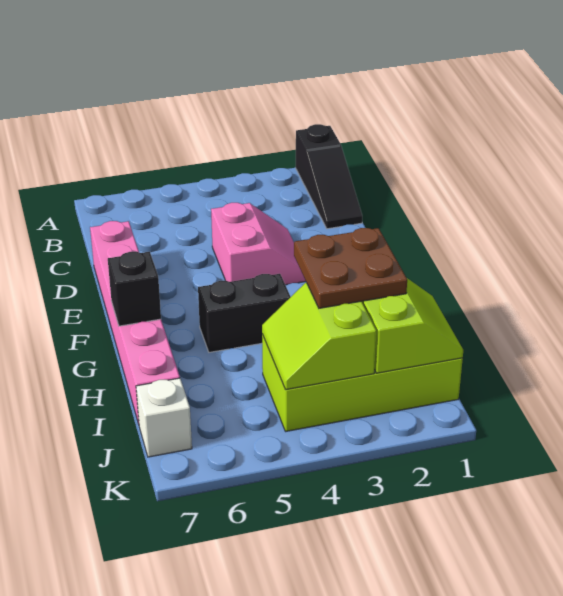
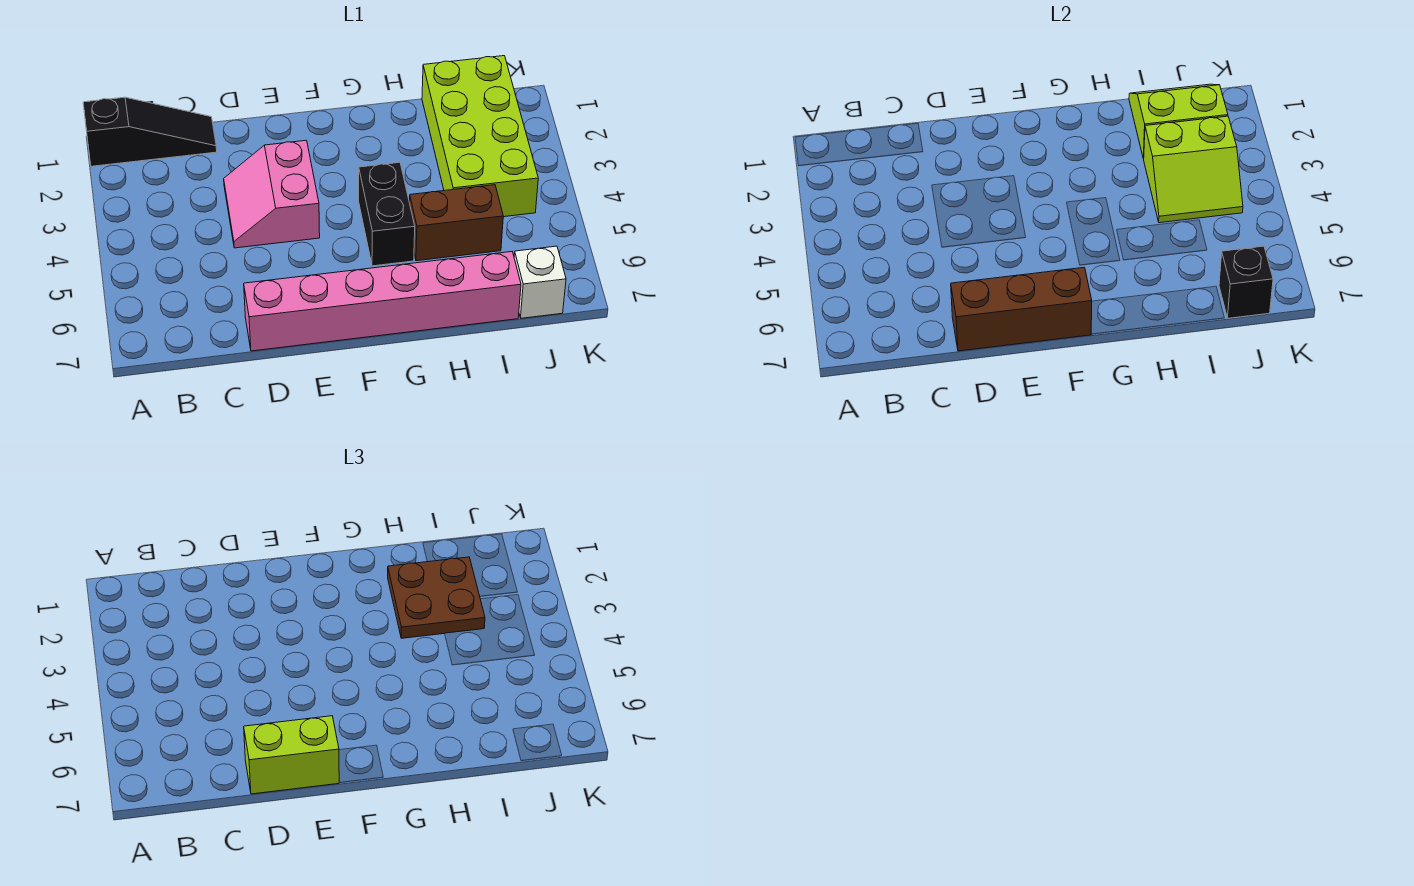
pink 2x2 slope [211,203,306,285] -> pink 2x2 slope turned to [224,140,320,248]
none -> brown 1x3 brick [951,267,1092,351]
none -> lime 1x2 brick [244,716,339,794]
black 1x1 brick [108,252,161,326] -> black 1x1 brick moved to [1219,246,1273,318]
none -> brown 1x2 brick [410,185,503,261]

